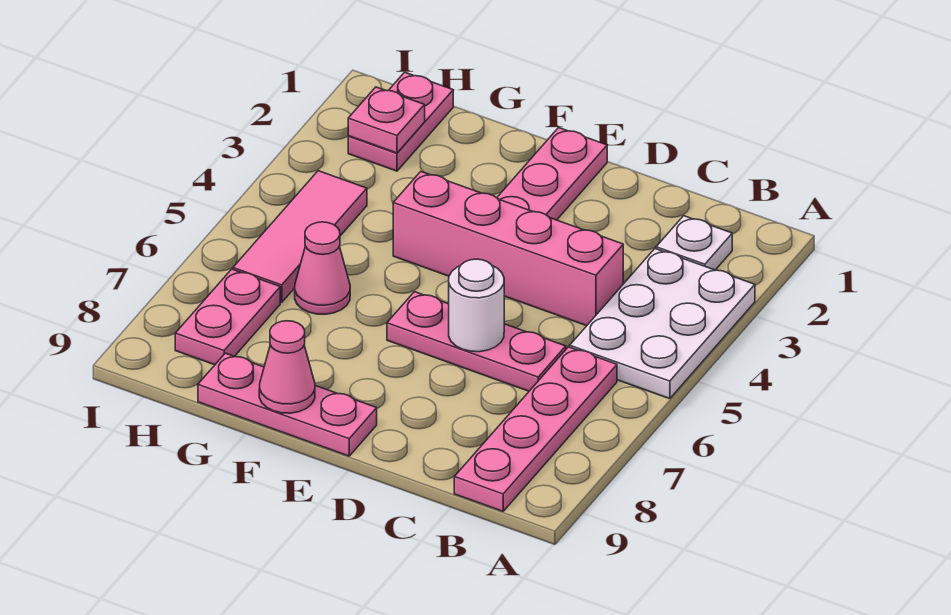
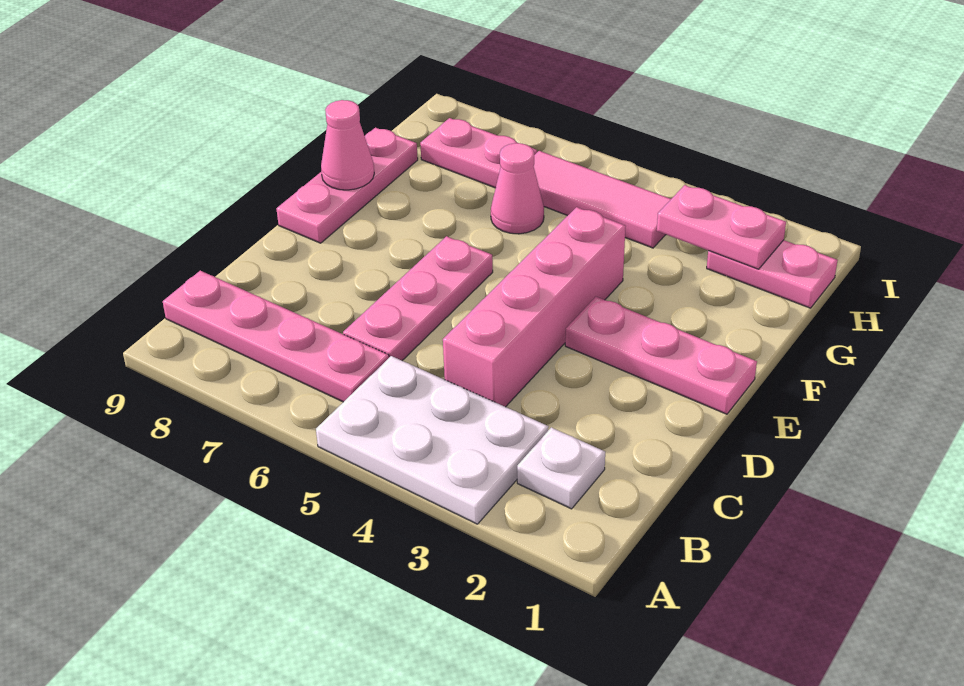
white 1x1 round brick [449,259,504,352] -> none
pink 1x1 plate [348,87,425,153] -> pink 1x2 plate [657,185,786,269]

